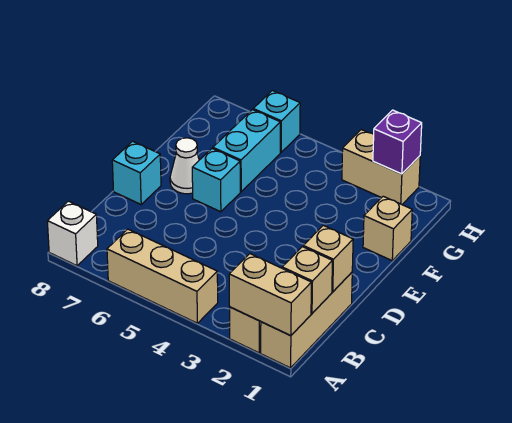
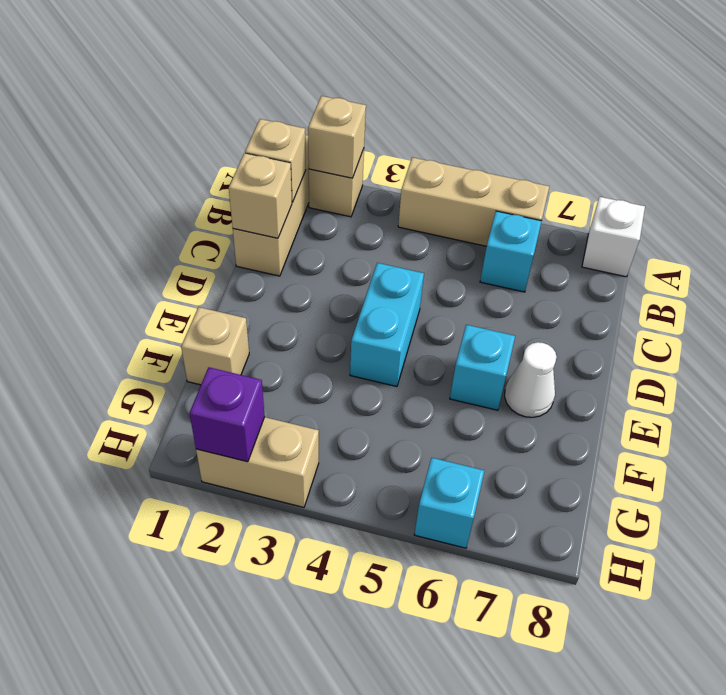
tan 1x2 brick [229,254,312,336] -> tan 1x1 brick [308,96,366,178]
cyan 1x1 brick [112,141,161,204] -> cyan 1x1 brick moved to [480,211,541,292]
cyan 1x2 brick [213,110,280,192] -> cyan 1x2 brick moved to [350,263,424,387]

